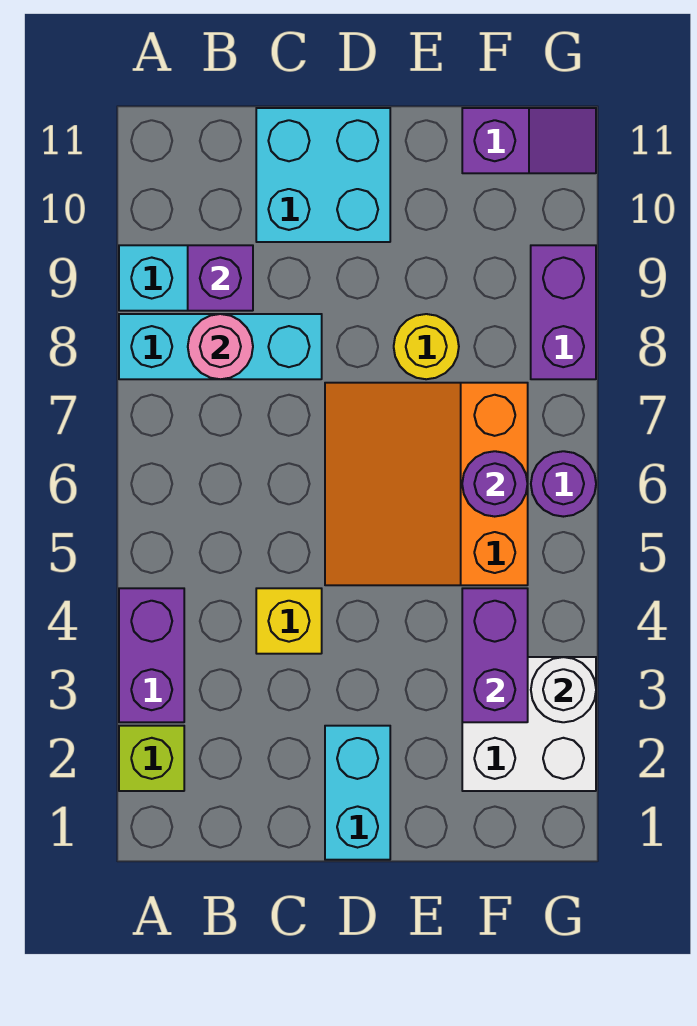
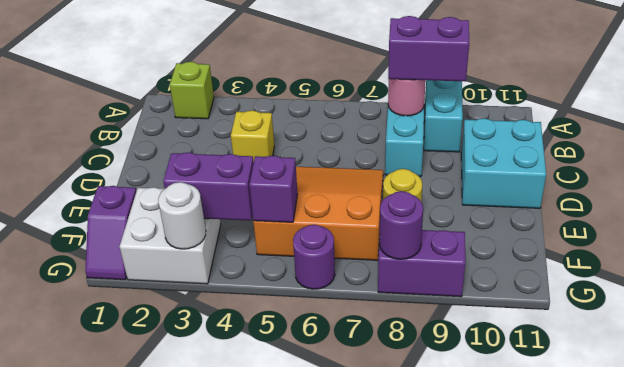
purple 1x2 brick [119,588,184,722] -> purple 1x2 brick moved to [388,16,469,82]
purple 1x1 brick [188,245,253,311] -> purple 1x1 brick moved to [249,156,297,222]
cyan 1x2 brick [325,726,390,860] -> none
purple 1x1 round brick [462,451,528,517] -> purple 1x1 round brick moved to [379,191,423,259]
purple 1x2 slope [462,108,596,173] -> purple 1x2 slope moved to [85,186,136,280]

